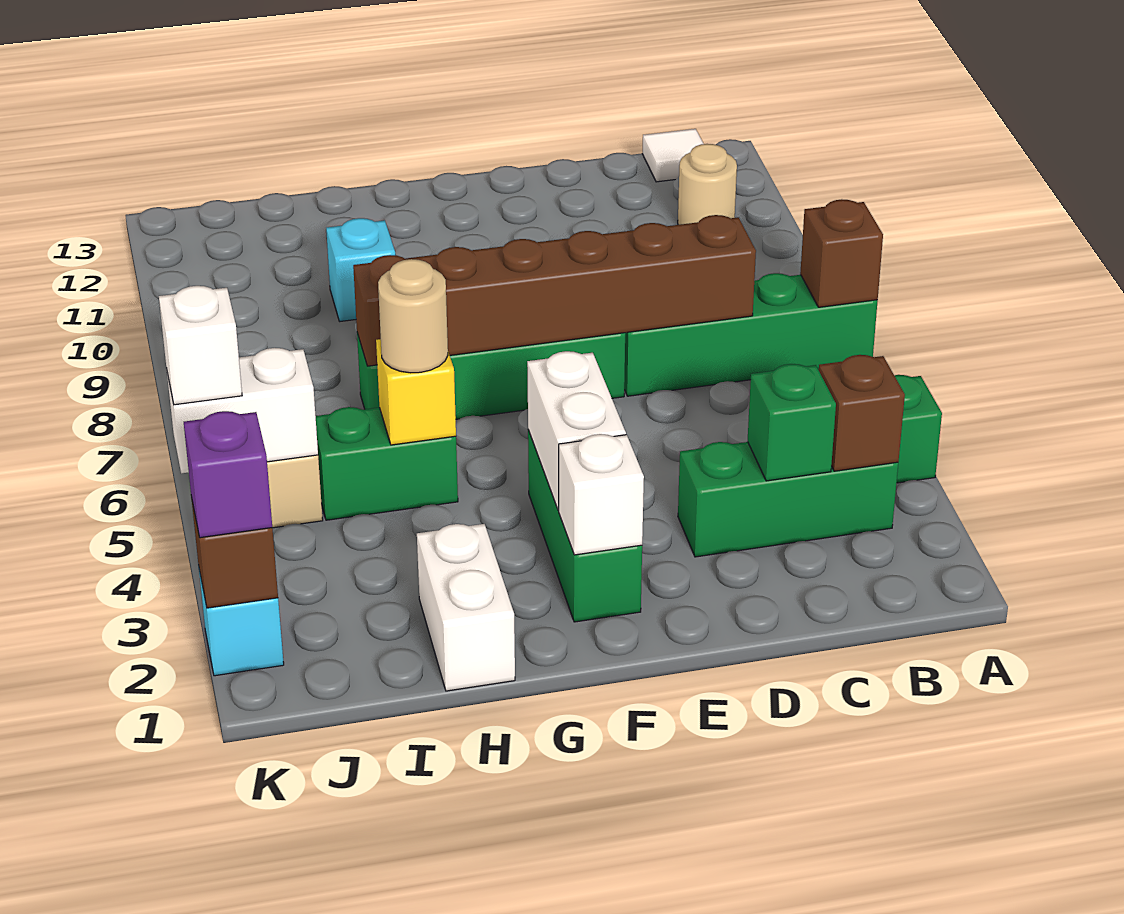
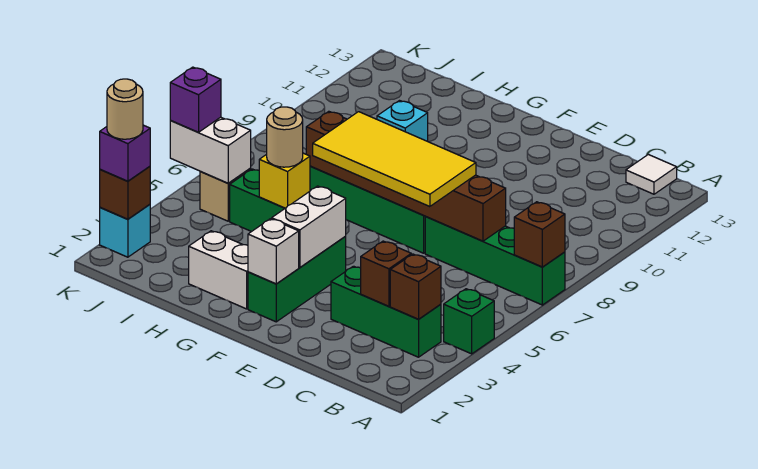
tan 1x1 round brick [678,144,737,225] -> tan 1x1 round brick moved to [107,79,143,139]
green 1x1 brick [748,364,836,481] -> brown 1x1 brick [361,241,411,306]
none -> yellow 2x4 tile [313,112,476,207]
white 1x2 brick [417,524,515,691] -> white 1x2 brick turned to [189,231,248,309]
white 1x1 brick [159,286,242,405] -> purple 1x1 brick [170,67,221,132]

